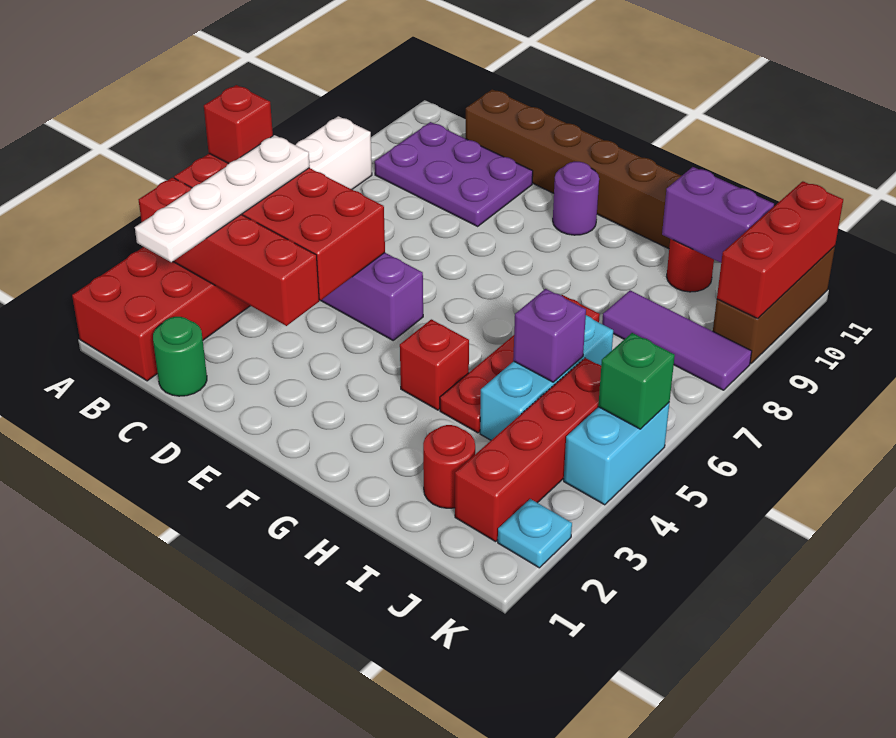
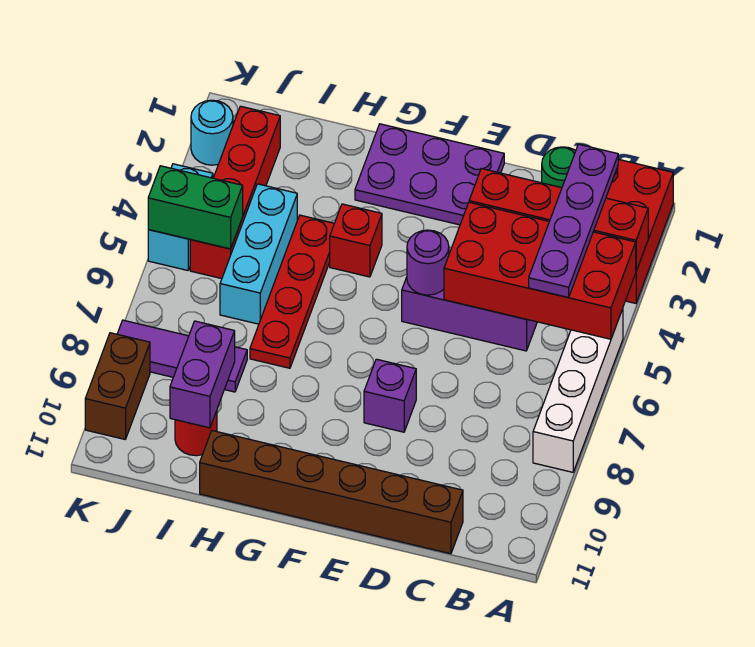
red 1x1 brick [204,85,273,164] -> none
white 1x4 plate [135,135,310,262] -> purple 1x4 plate [529,144,618,297]
purple 2x3 plate [375,122,533,226] -> purple 2x3 plate moved to [355,124,504,225]
purple 1x1 round brick [553,162,599,235] -> purple 1x1 round brick moved to [407,230,449,295]
red 1x1 round brick [423,425,475,508] -> none
purple 1x1 brick [513,289,586,382] -> purple 1x1 brick moved to [364,359,416,432]
purple 1x2 brick [662,167,774,263] -> purple 1x2 brick turned to [170,321,235,428]
cyan 1x1 plate [498,499,572,568] -> cyan 1x1 round brick [191,100,233,165]
green 1x1 brick [598,333,675,429] -> green 1x2 brick [148,166,243,249]
brown 1x3 brick [713,246,835,364] -> brown 1x2 brick [85,333,150,439]
red 1x3 brick [717,181,843,319] -> none

